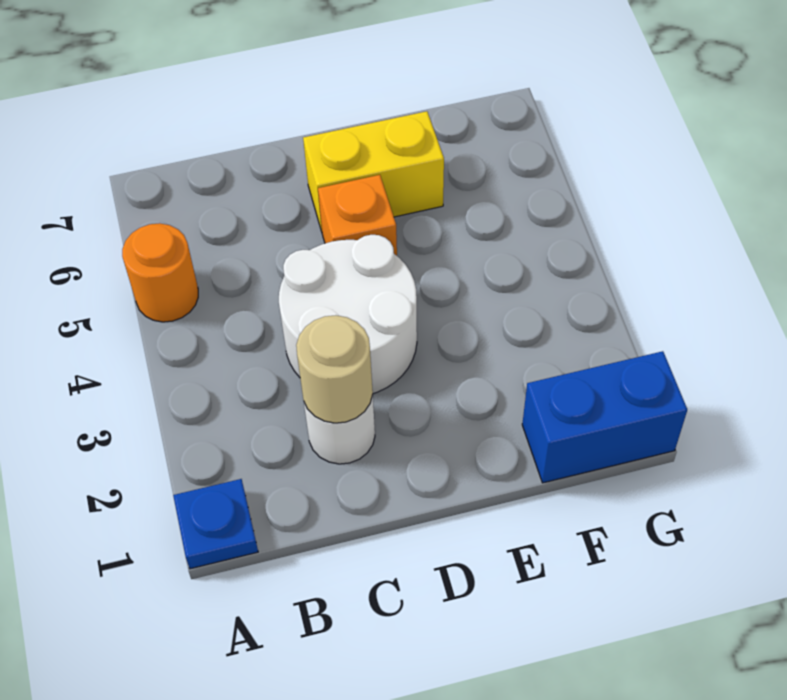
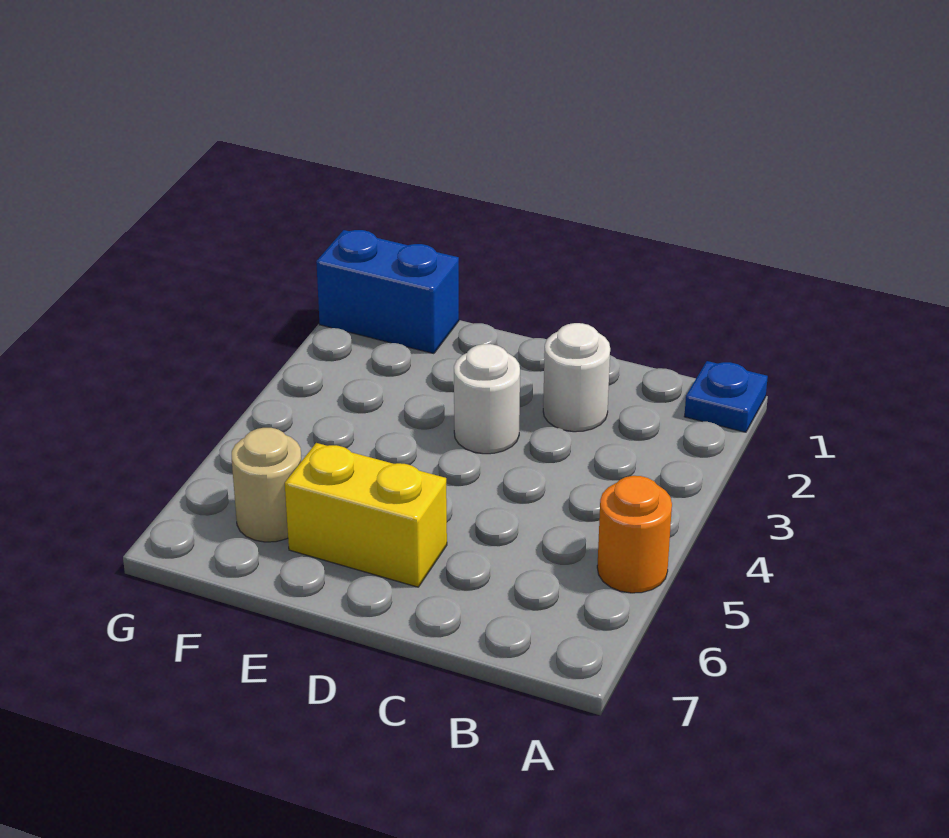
tan 1x1 round brick [296,315,373,423] -> tan 1x1 round brick moved to [232,428,301,542]
white 2x2 round brick [279,235,417,394] -> white 1x1 round brick [454,344,520,454]
orange 1x1 brick [318,175,397,256] -> none

